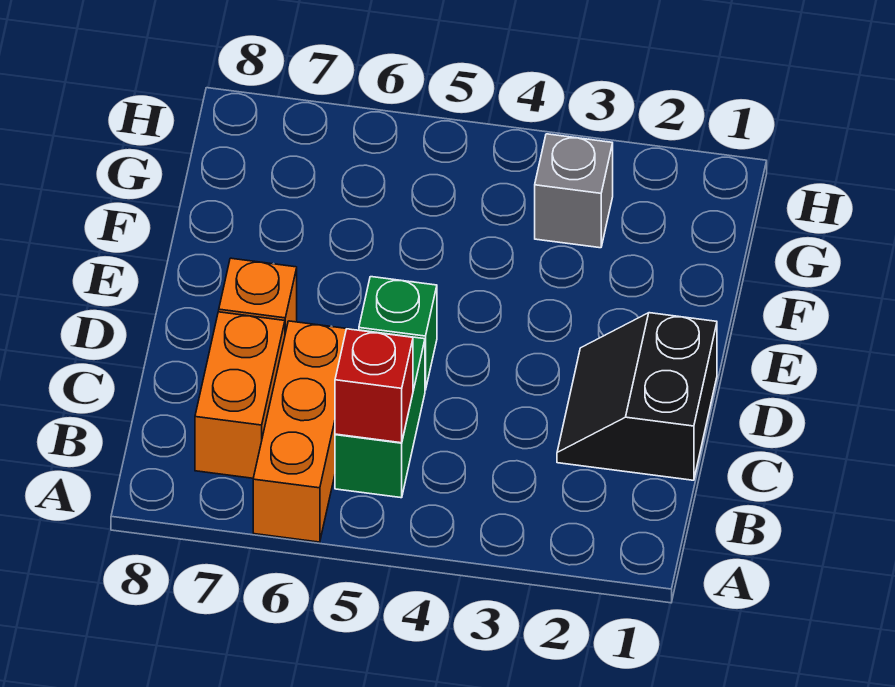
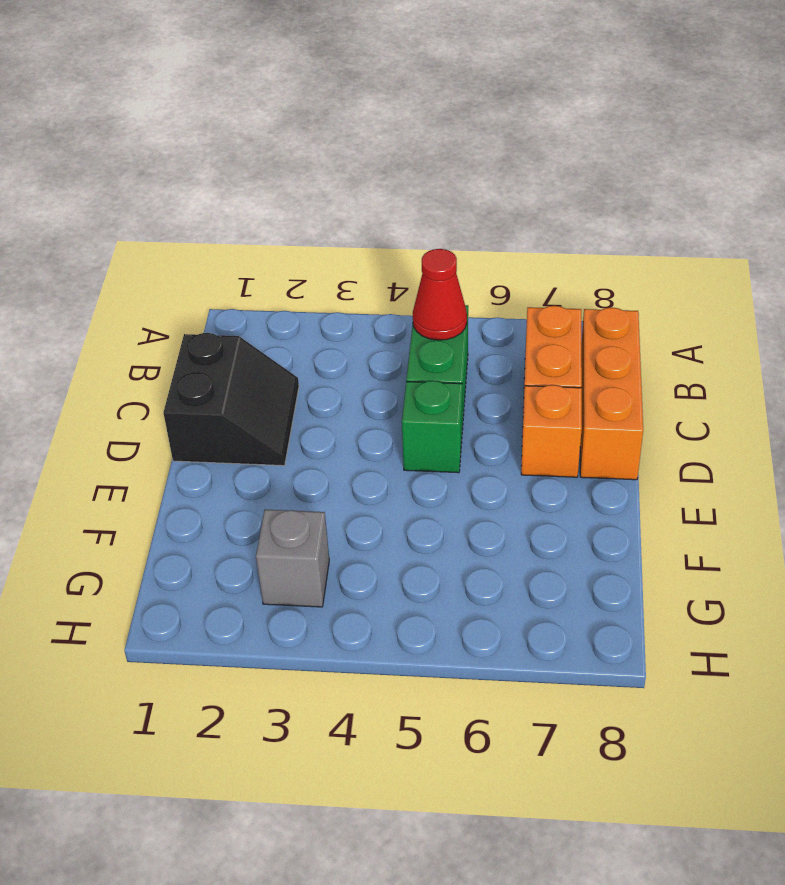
orange 1x3 brick [253,321,354,542] -> orange 1x3 brick moved to [580,307,643,480]
red 1x1 brick [335,329,413,443] -> red 1x1 cone [413,249,467,340]

